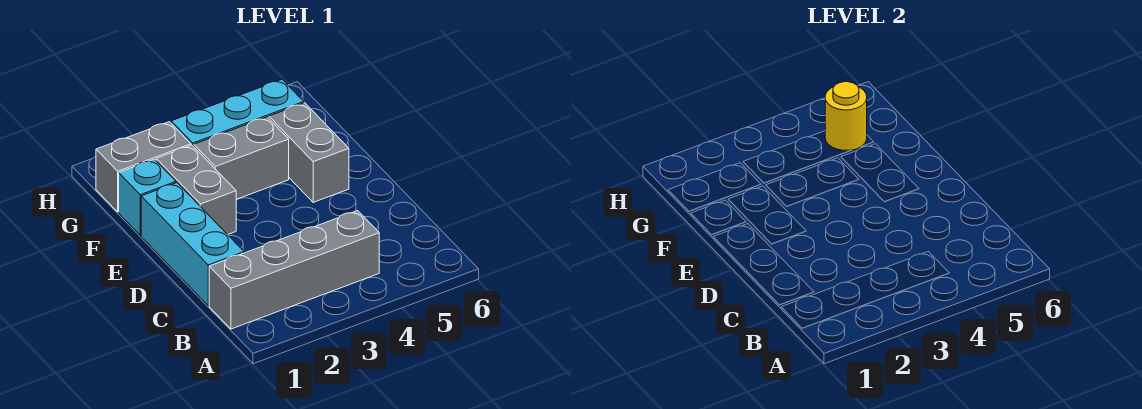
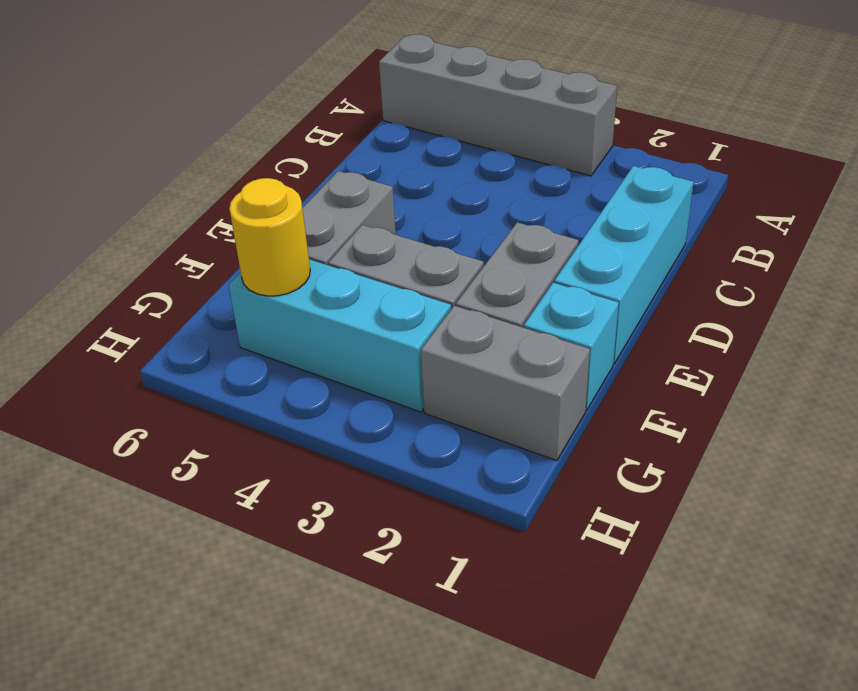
grey 1x4 brick [209,211,379,329] -> grey 1x4 brick moved to [379,34,617,176]

